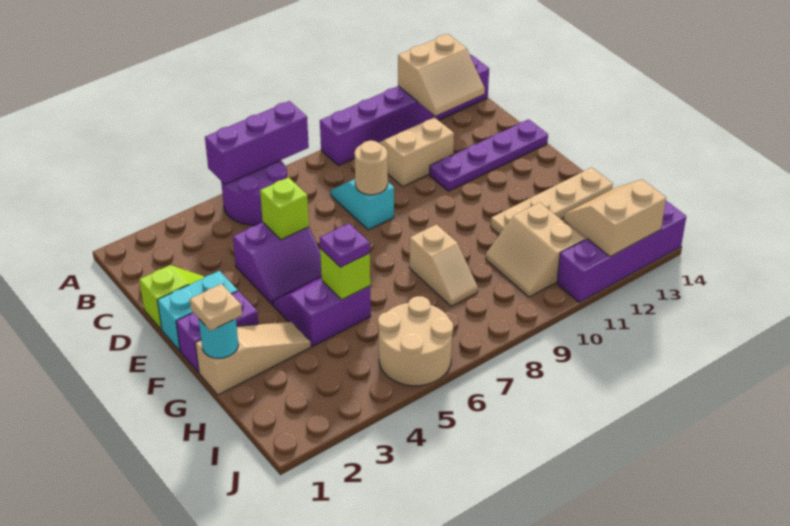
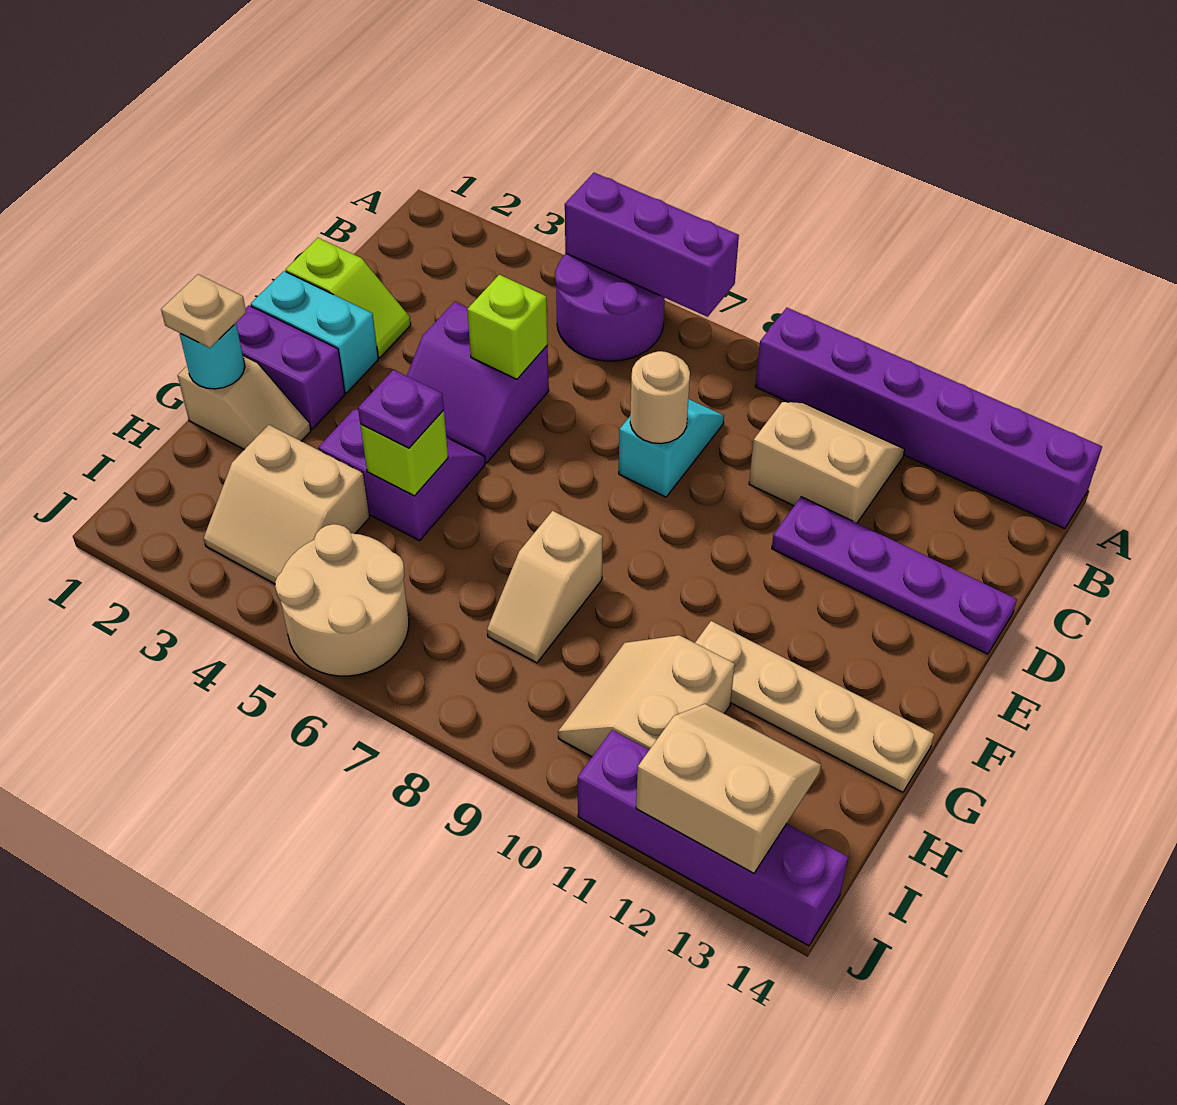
tan 2x2 slope [398,34,485,116] -> tan 2x2 slope moved to [204,425,370,584]
tan 1x3 slope [195,322,311,395] -> tan 1x2 slope [178,356,311,450]

